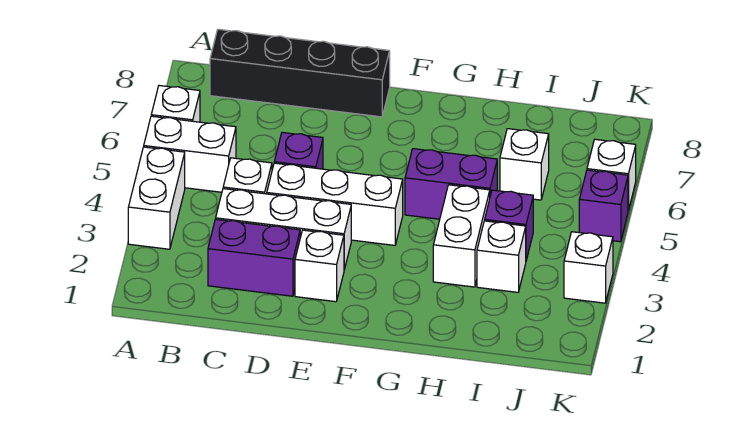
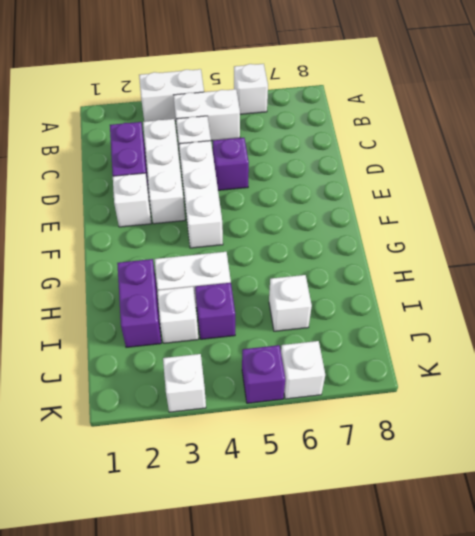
white 1x2 brick [144,116,236,192] -> white 1x2 brick turned to [174,89,240,141]
black 1x4 brick [210,29,390,117] -> none
purple 1x2 brick [405,149,497,219] -> purple 1x2 brick moved to [117,259,161,347]

